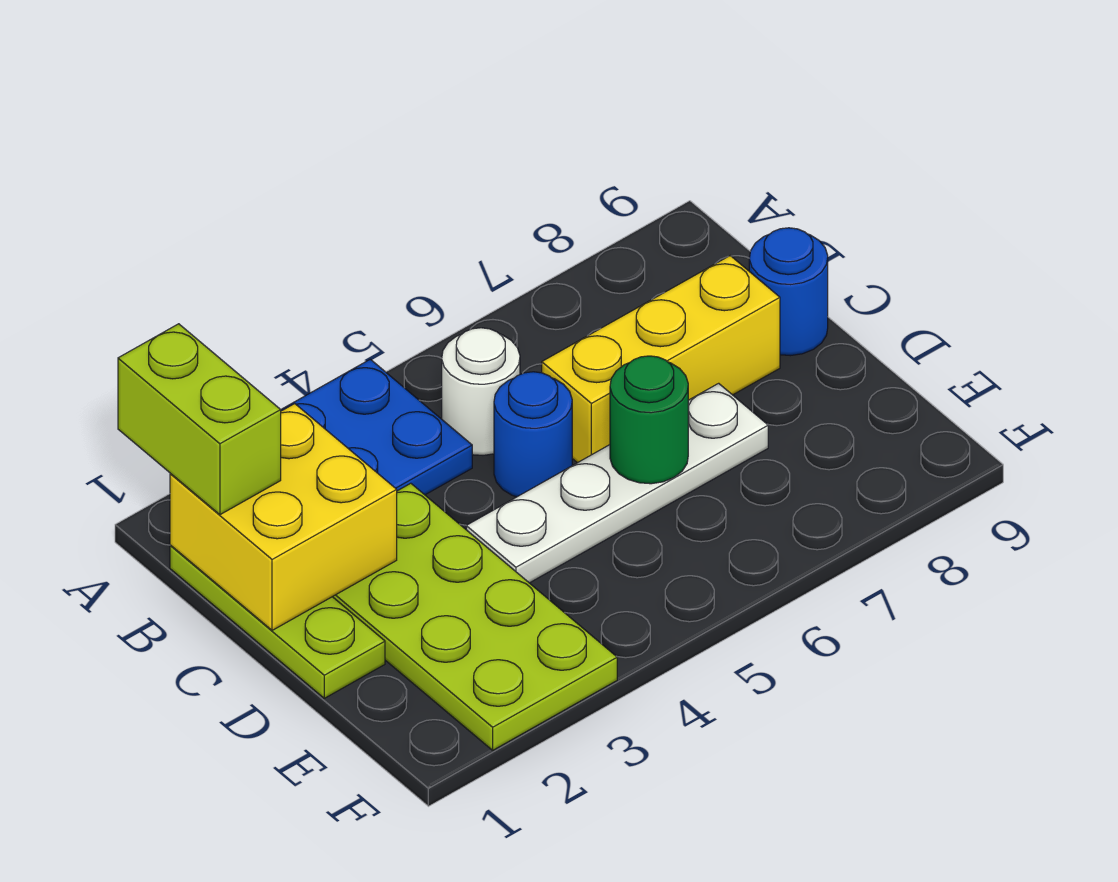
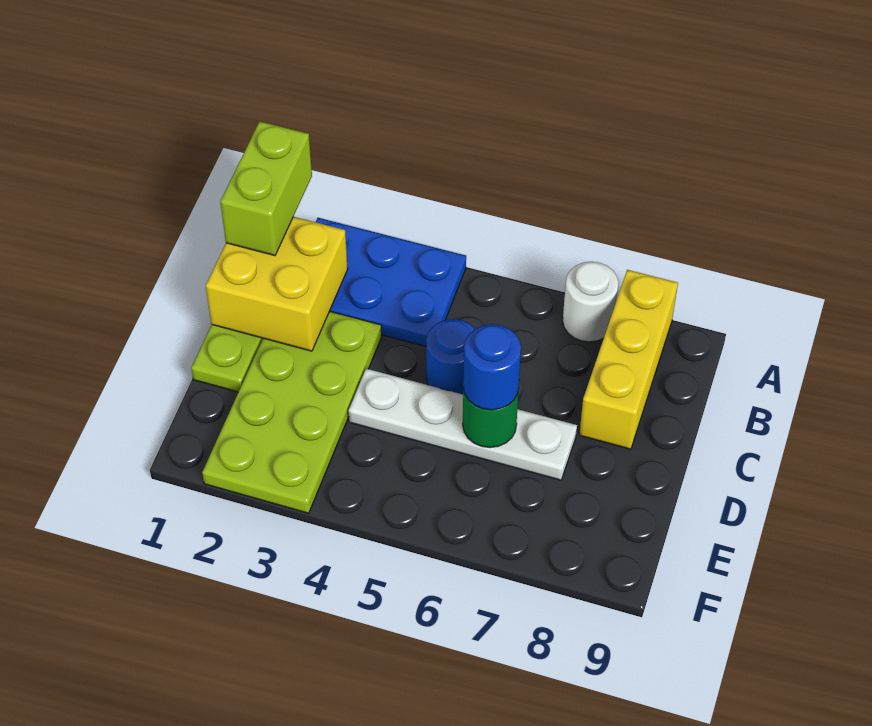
white 1x1 round brick [442,328,520,455] -> white 1x1 round brick moved to [563,262,619,342]
yellow 1x3 brick [542,256,780,463] -> yellow 1x3 brick turned to [579,270,678,449]
blue 1x1 round brick [749,228,828,356] -> blue 1x1 round brick moved to [463,324,521,410]

